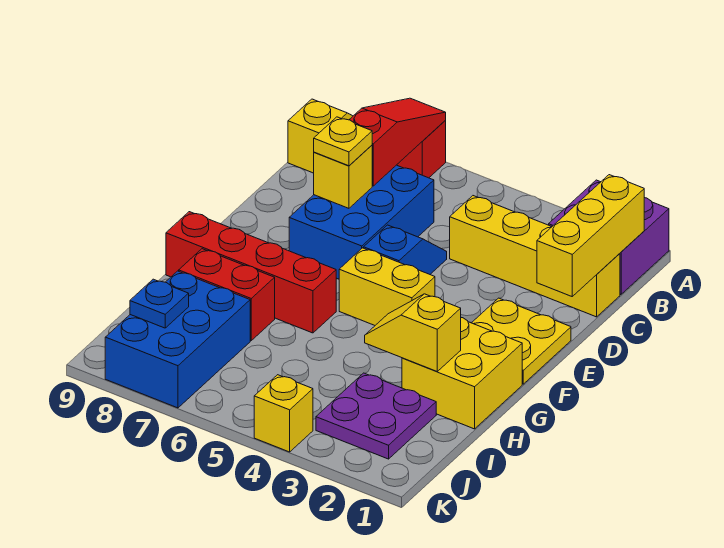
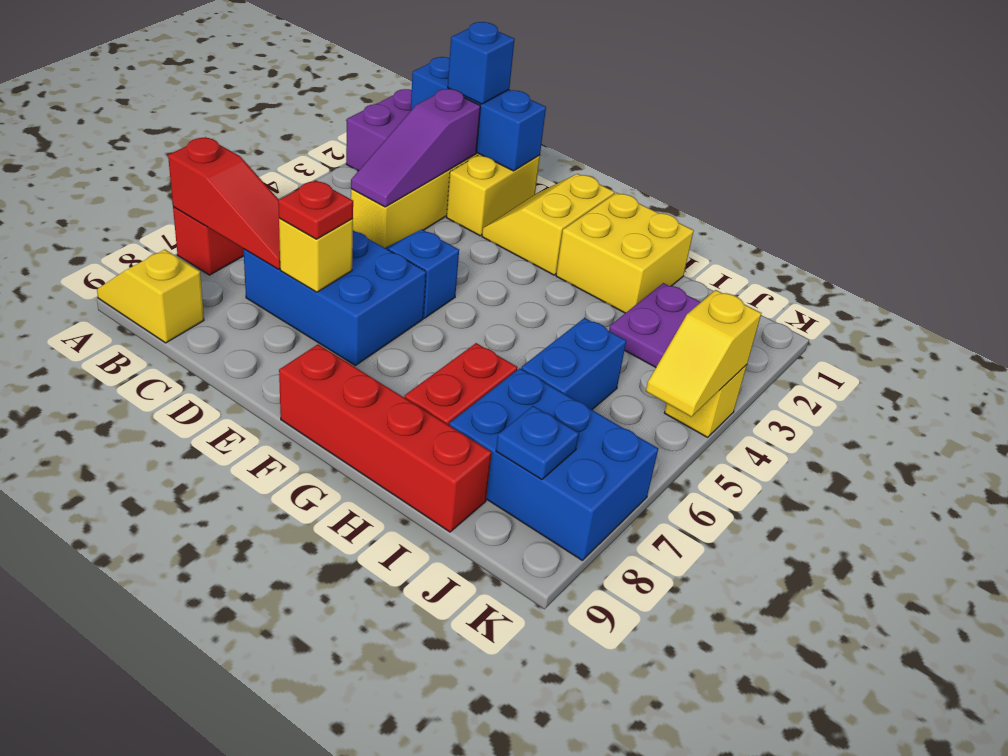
red 1x3 slope [349,98,446,186] -> red 1x3 slope turned to [168,137,280,269]
yellow 1x3 brick [537,175,644,296] -> blue 1x3 brick [411,57,546,171]
none -> blue 1x1 brick [448,22,515,104]
none -> purple 1x3 slope [351,89,480,207]
yellow 1x1 plate [314,117,372,166] -> red 1x1 plate [278,180,353,239]
yellow 2x2 plate [472,298,571,384] -> yellow 2x2 slope [482,174,614,275]
yellow 1x2 brick [339,248,435,325] -> yellow 1x2 brick moved to [447,154,540,236]
red 1x4 brick [166,212,336,333] -> red 1x4 brick turned to [279,344,492,532]
yellow 1x2 slope [365,294,461,372] -> yellow 1x2 slope moved to [646,290,762,417]
none -> blue 1x2 brick [521,318,626,410]

